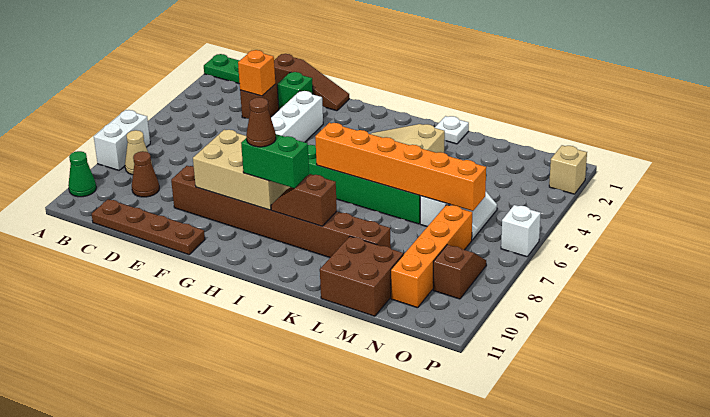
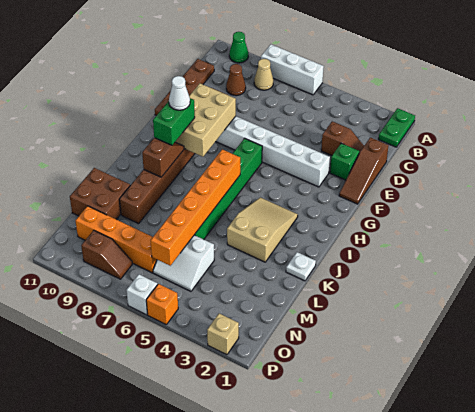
white 1x2 brick [94,110,150,170] -> white 1x3 brick [261,44,324,95]
orange 1x1 brick [238,50,275,96] -> orange 1x1 brick moved to [146,284,178,324]
brown 1x1 cone [246,97,276,147] -> white 1x1 cone [169,76,190,110]

